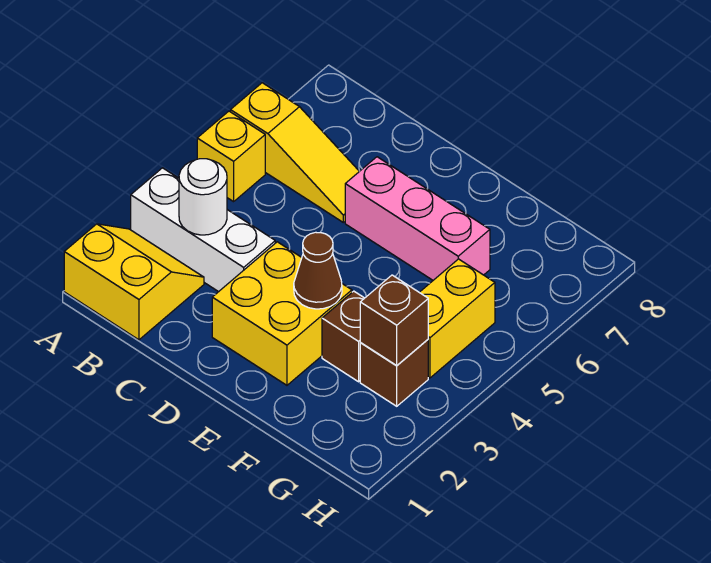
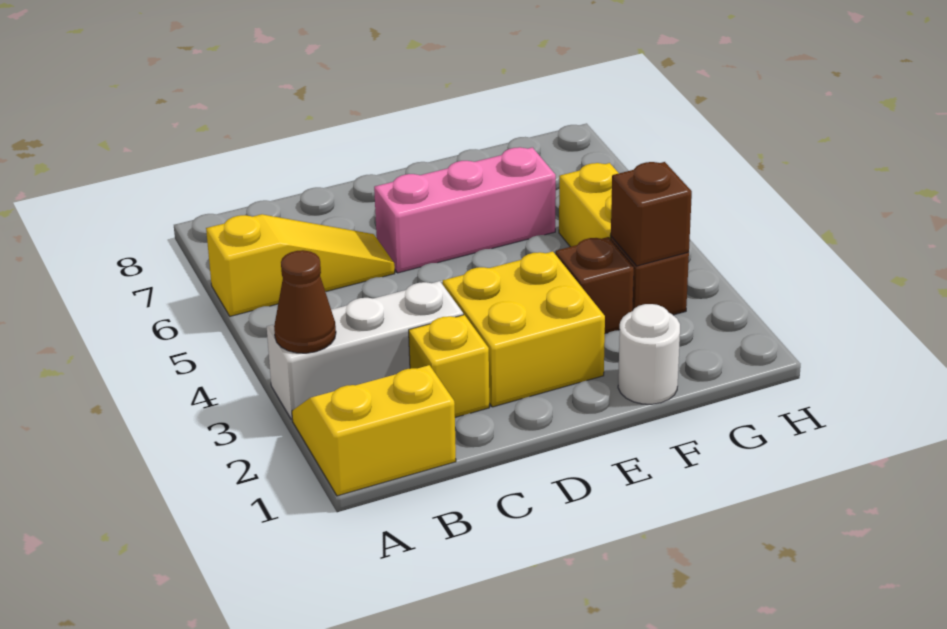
yellow 1x1 brick [197,111,265,202] -> yellow 1x1 brick moved to [409,315,489,417]
white 1x1 round brick [179,159,227,235] -> white 1x1 round brick moved to [618,304,680,404]
brown 1x1 cone [294,232,342,309] -> brown 1x1 cone moved to [274,250,336,353]

